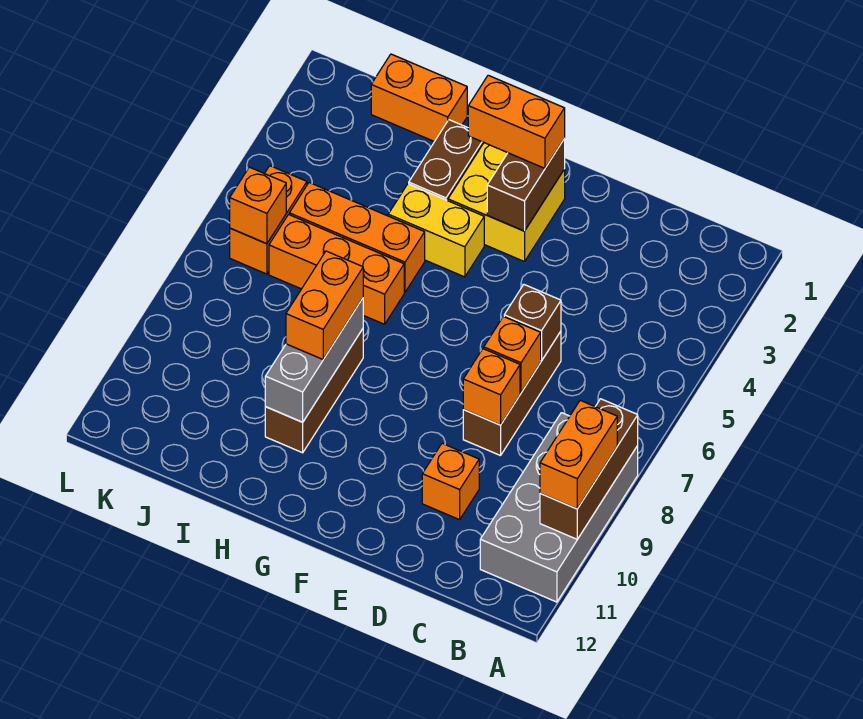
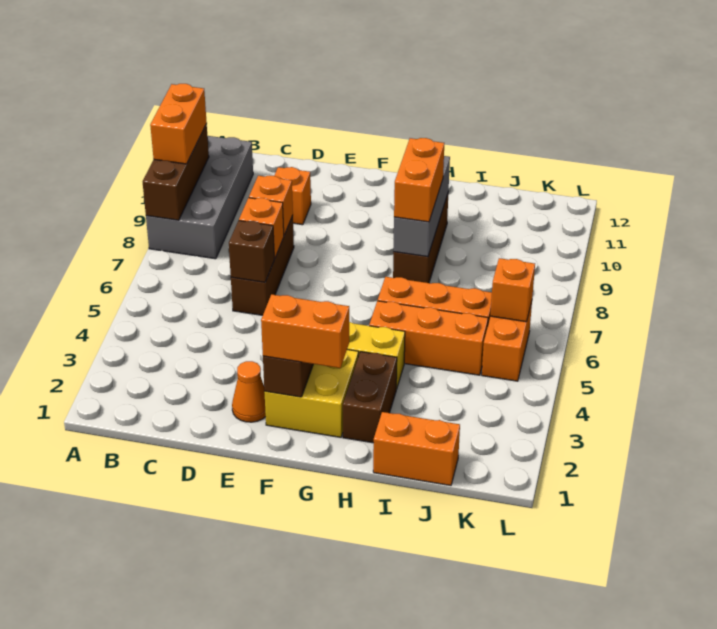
none -> orange 1x1 cone [232,361,266,422]

